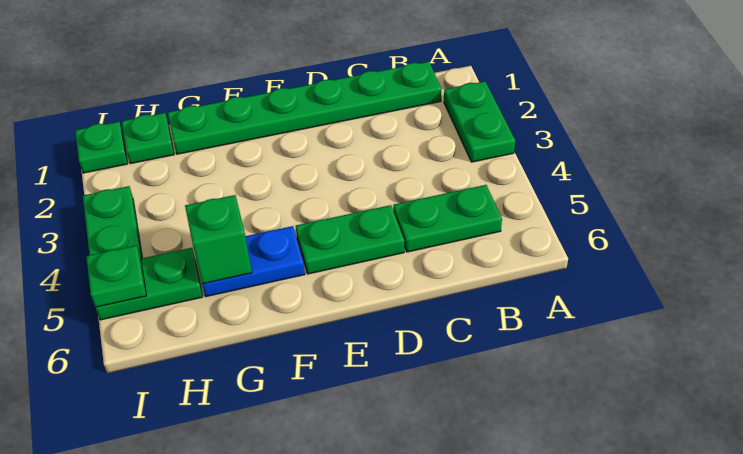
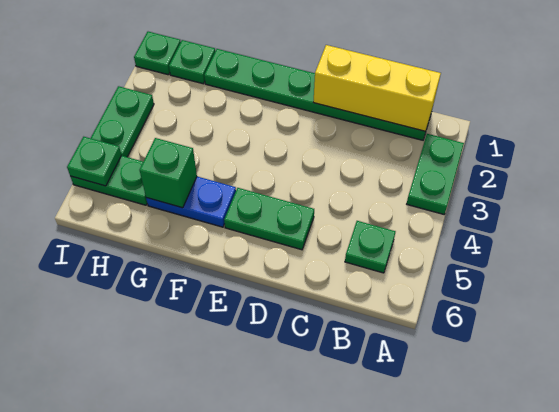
none -> yellow 1x3 brick [313,45,441,131]
green 1x2 plate [393,185,502,252] -> green 1x1 plate [345,221,396,273]

